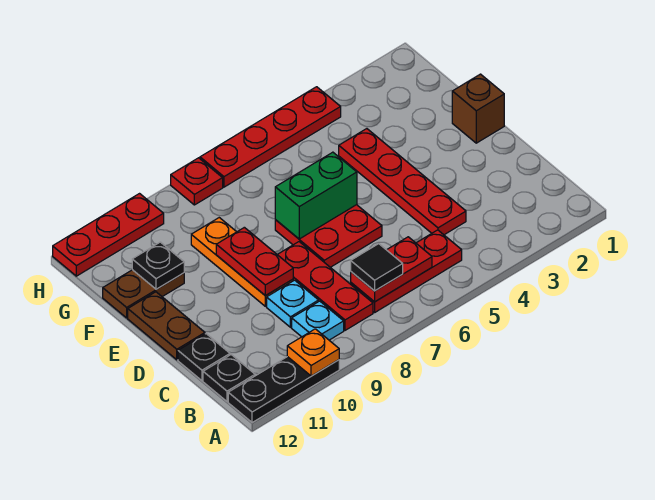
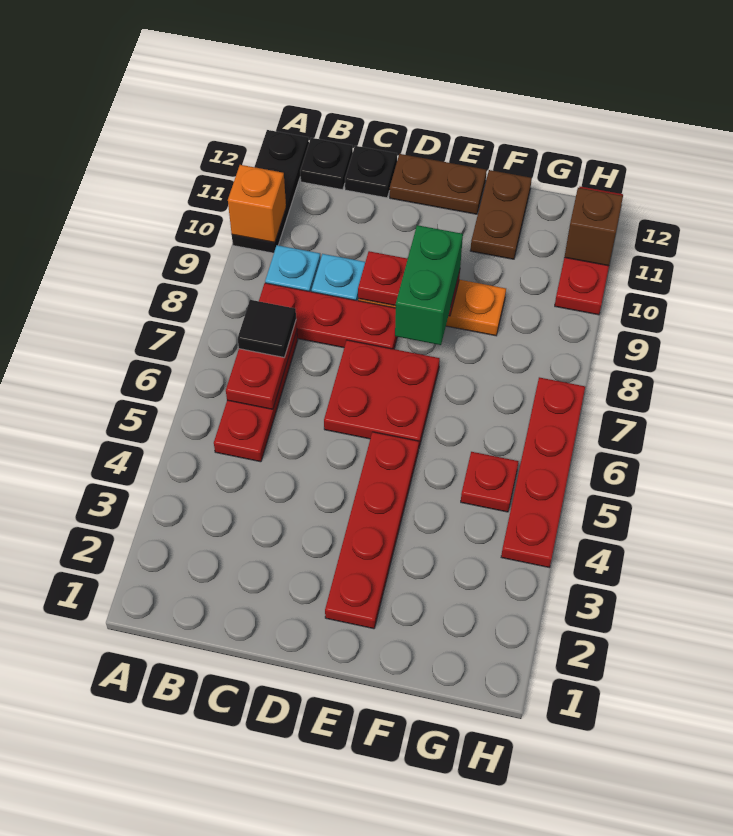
orange 1x1 plate [287,329,339,376] -> orange 1x1 brick [228,165,286,243]
red 1x4 plate [339,129,466,235] -> red 1x4 plate turned to [325,432,419,629]
brown 1x1 brick [452,74,504,143] -> brown 1x1 brick moved to [564,188,623,266]
green 1x2 brick [275,152,357,239] -> green 1x2 brick moved to [395,225,463,345]
black 1x1 plate [132,242,184,289] -> none
red 1x1 plate [171,158,223,205] -> red 1x1 plate moved to [461,452,519,512]

